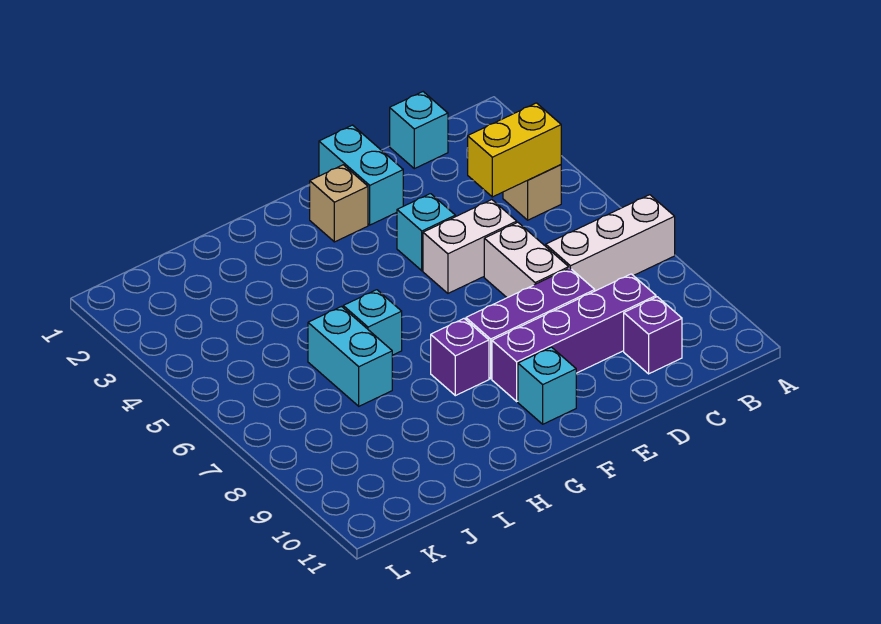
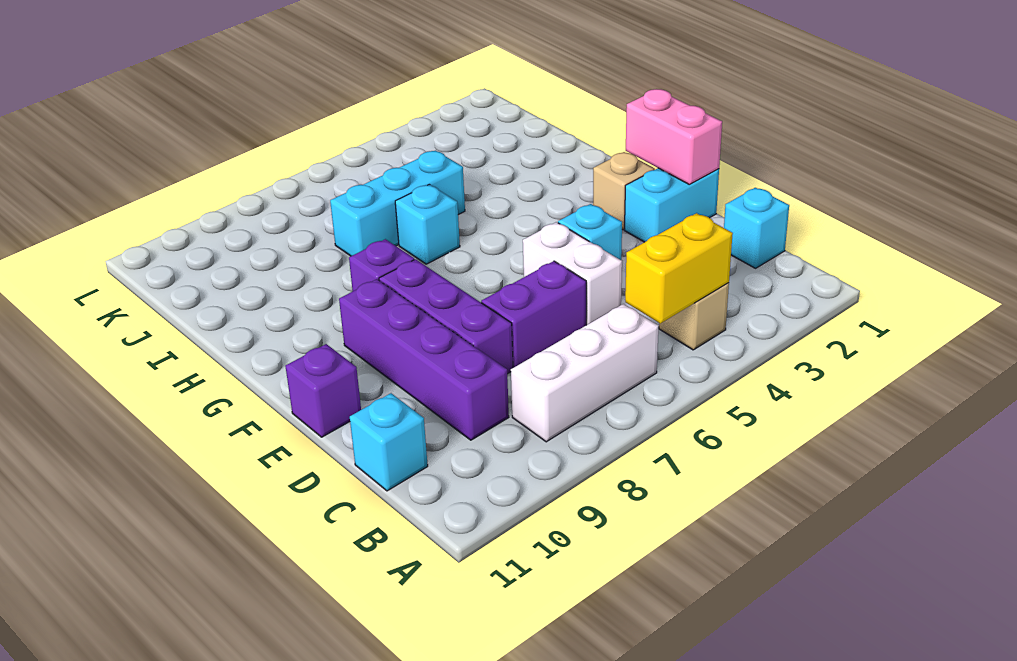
white 1x3 brick [546,195,675,291] -> white 1x3 brick turned to [511,304,659,442]
yellow 1x2 brick [468,103,561,197] -> yellow 1x2 brick turned to [625,213,733,323]
purple 1x1 brick [624,297,682,374] -> purple 1x1 brick moved to [285,344,361,437]
white 1x2 brick [484,222,569,298] -> purple 1x2 brick [481,261,586,368]
none -> pink 1x2 brick [626,89,722,184]
cyan 1x1 brick [518,347,576,424] -> cyan 1x1 brick moved to [350,393,428,491]
cyan 1x2 brick [308,307,392,406] -> cyan 1x3 brick [330,151,465,256]

